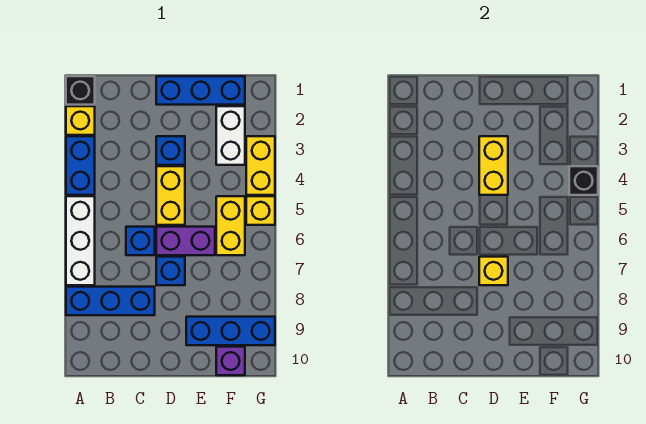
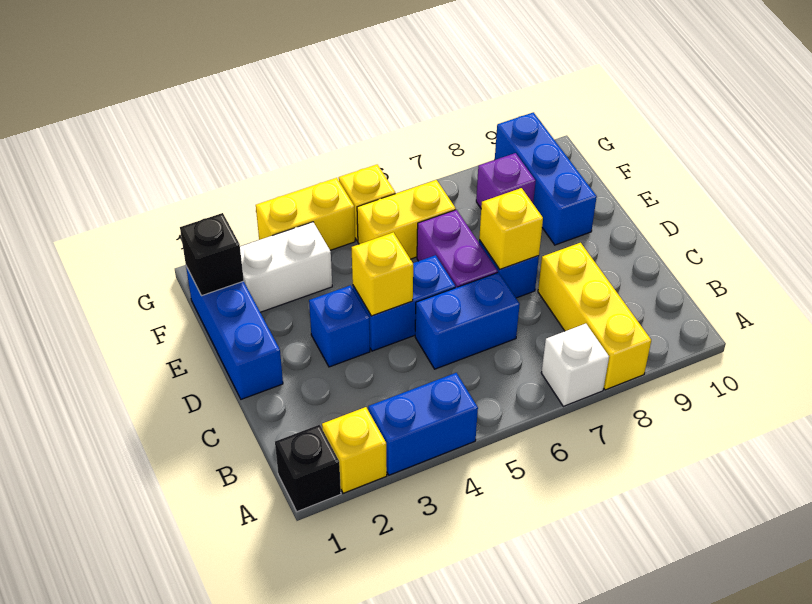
white 1x3 brick [66,196,95,285] -> white 1x1 brick [541,324,609,406]
blue 1x3 brick [66,287,155,315] -> yellow 1x3 brick [538,243,651,390]
blue 1x1 brick [126,227,155,255] -> blue 1x2 brick [415,272,520,369]
yellow 1x2 brick [479,136,508,195] -> yellow 1x1 brick [352,232,413,316]
yellow 1x2 brick [156,166,185,225] -> blue 1x2 brick [353,255,456,351]
purple 1x1 brick [216,347,245,375] -> purple 1x1 brick moved to [476,153,535,208]
black 1x1 brick [569,166,598,195] -> black 1x1 brick moved to [180,213,244,296]

